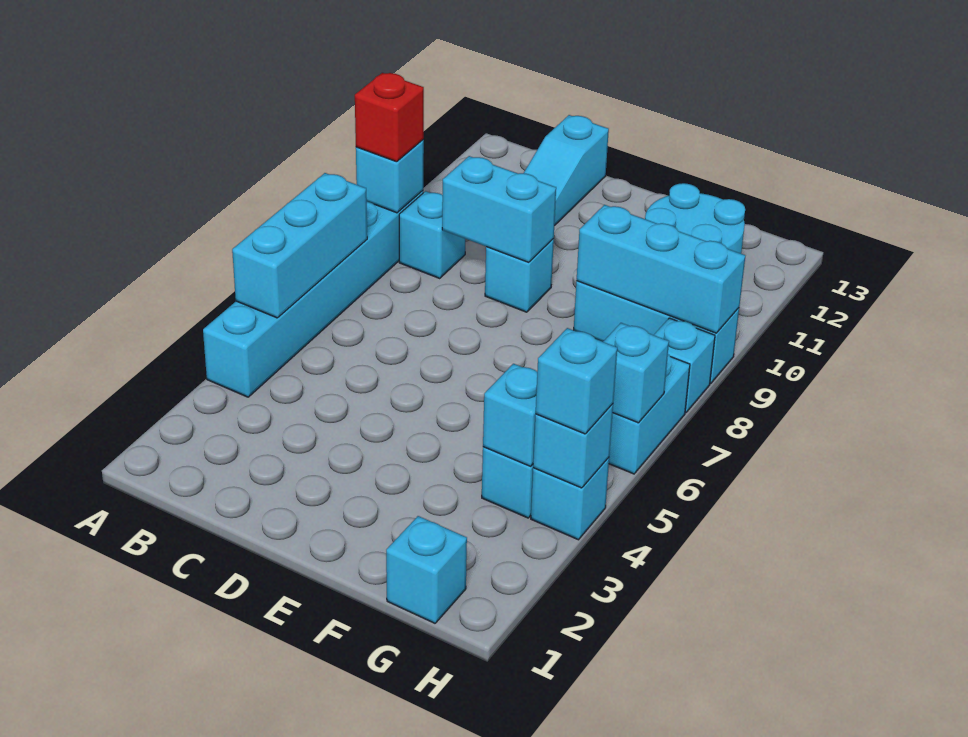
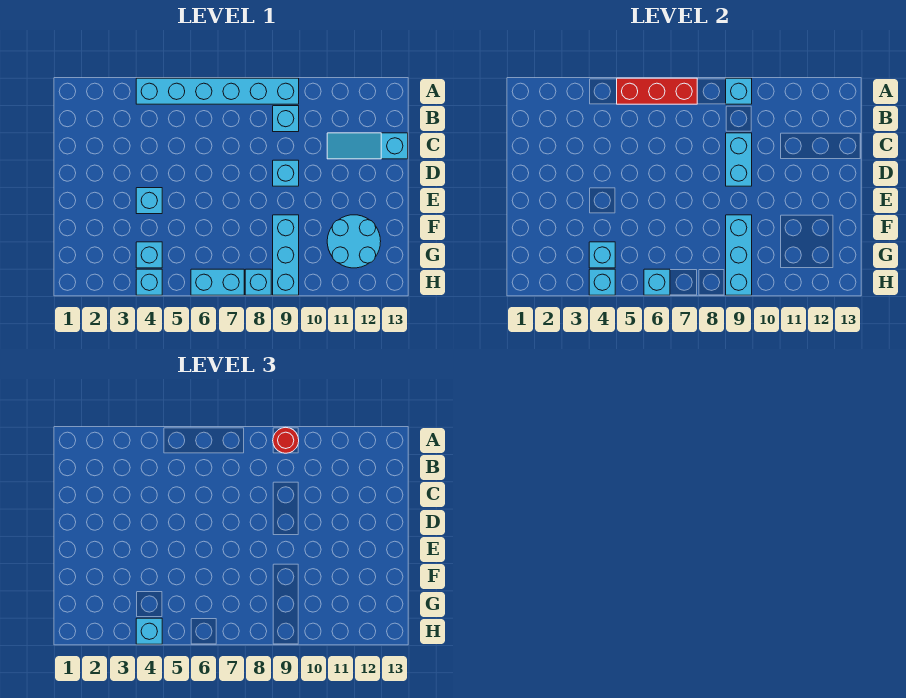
cyan 1x3 brick [232,173,367,318] -> red 1x3 brick [617,78,697,104]
red 1x1 brick [355,73,424,162] -> red 1x1 round brick [273,427,299,453]
cyan 1x1 brick [386,516,467,623] -> cyan 1x1 brick moved to [136,188,162,214]

